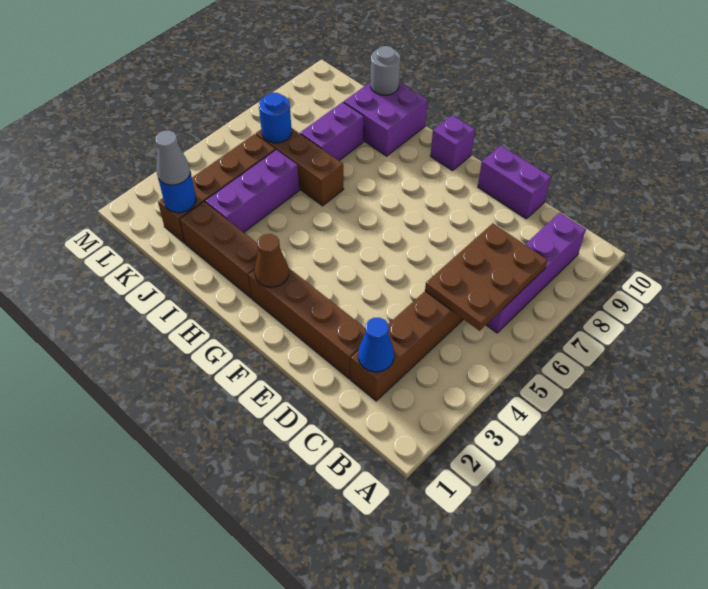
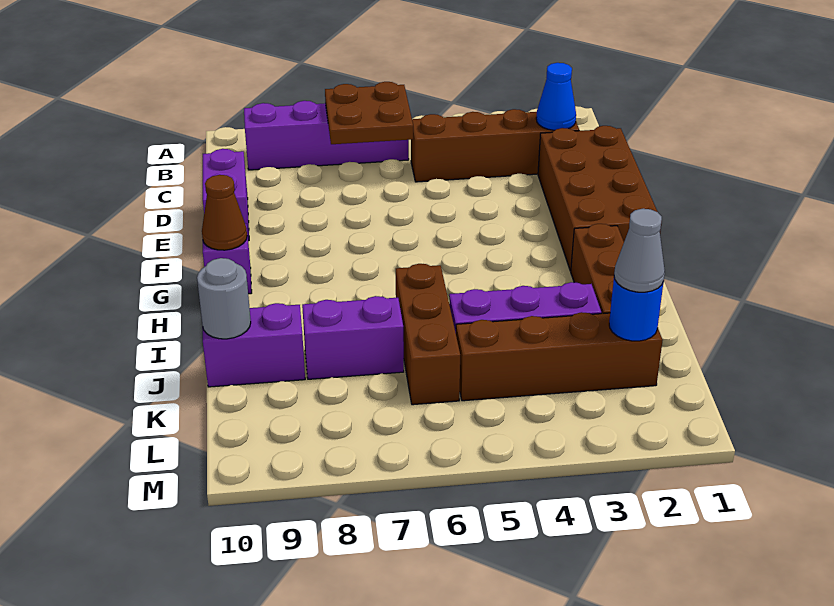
brown 2x3 plate [425,223,547,331] -> brown 2x2 plate [325,82,413,144]
brown 1x4 brick [248,268,366,379] -> brown 2x4 brick [538,126,662,271]
brown 1x1 cone [255,234,289,287] -> brown 1x1 cone moved to [202,175,247,250]
purple 2x2 brick [344,82,428,156] -> purple 1x2 brick [203,303,305,387]
blue 1x1 round brick [259,93,292,143] -> none

